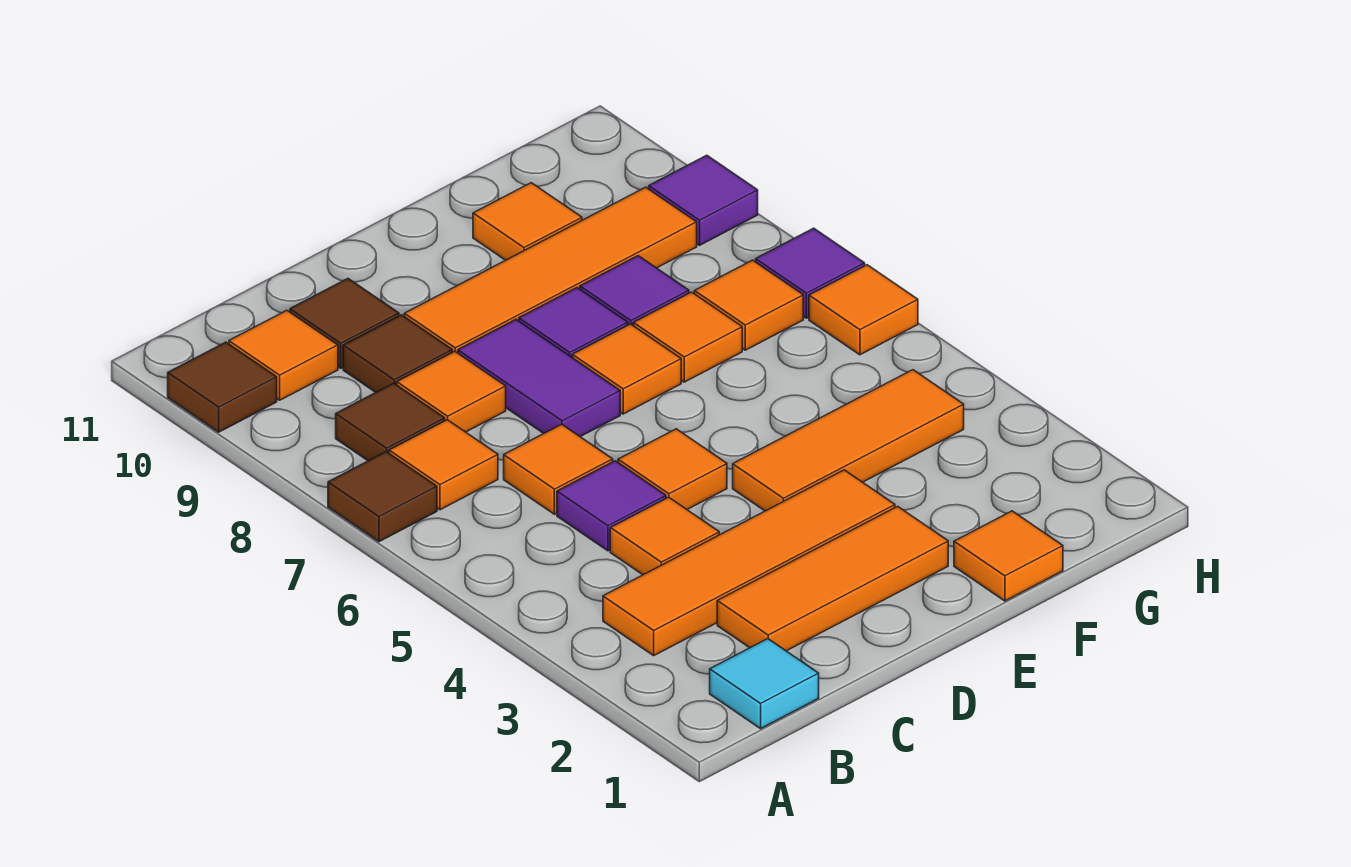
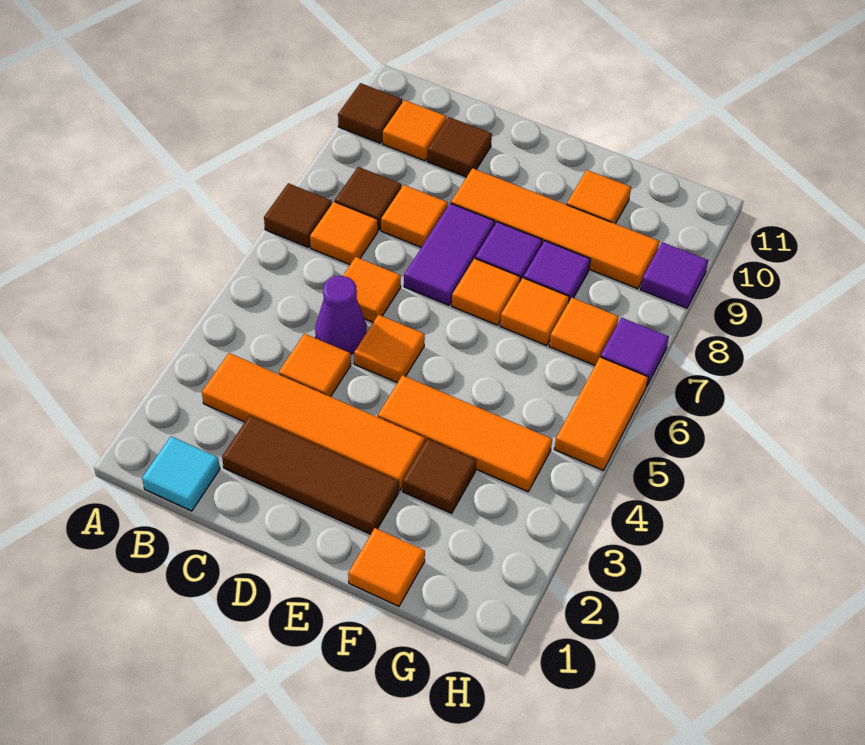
orange 1x3 tile [717,506,948,651] -> brown 1x3 tile [222,416,399,534]
purple 1x1 tile [557,461,666,551] -> purple 1x1 cone [315,276,367,354]
brown 1x1 tile [343,315,452,392] -> brown 1x1 tile moved to [402,439,476,513]
orange 1x1 tile [809,265,918,355] -> orange 1x2 tile [554,357,648,471]

